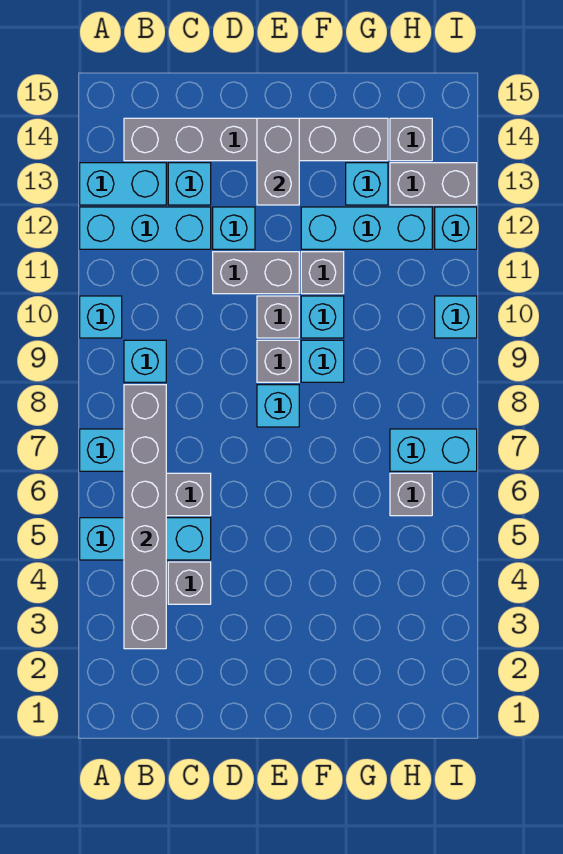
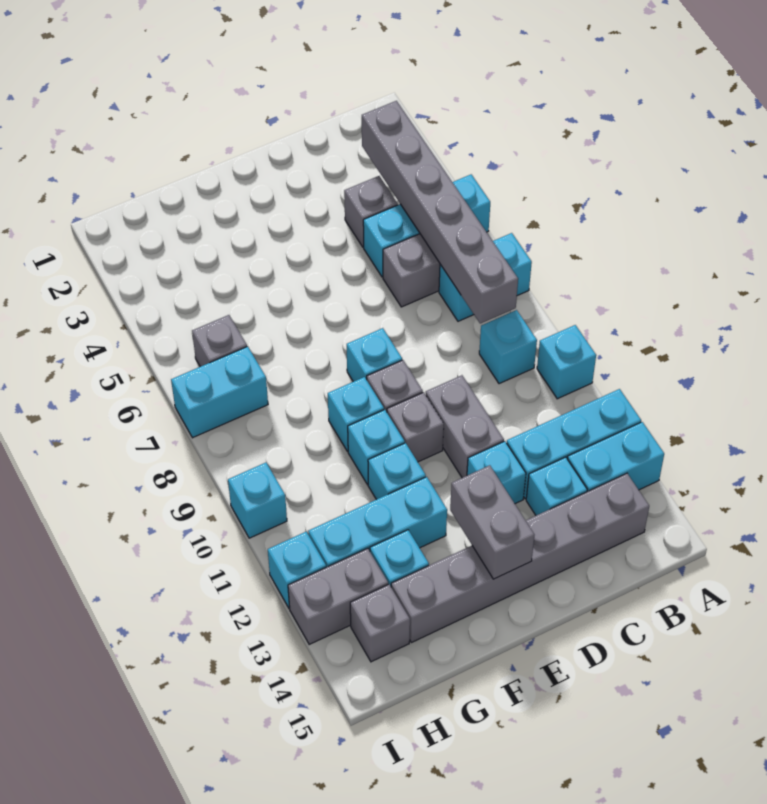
grey 1x2 brick [213,252,299,294] -> grey 1x2 brick turned to [426,375,504,478]
grey 1x1 brick [301,252,344,294] -> cyan 1x1 brick [368,443,426,500]

